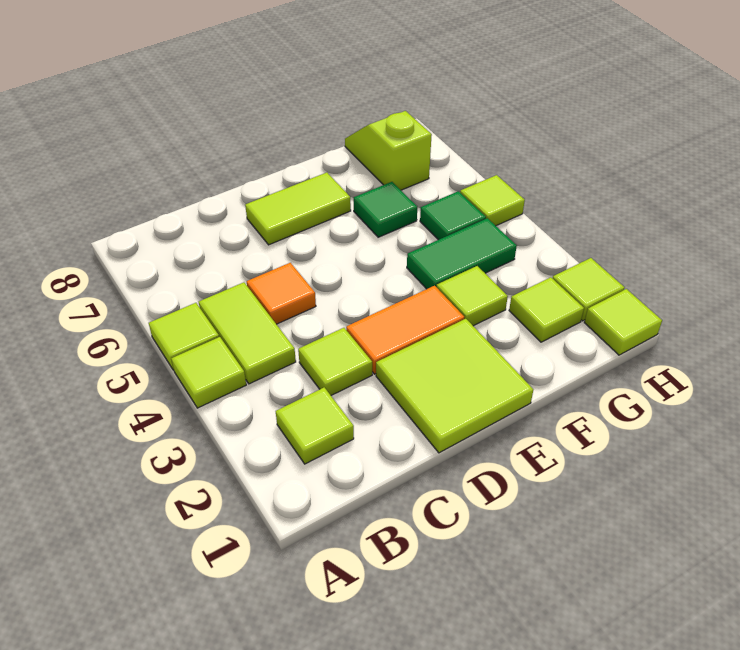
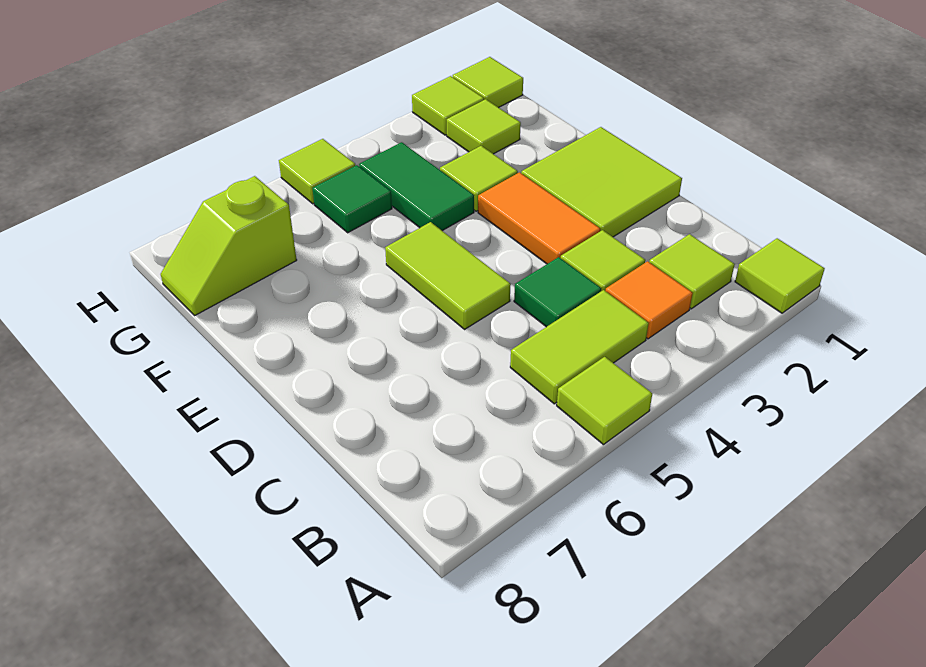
lime 1x1 tile [171,337,246,408] -> lime 1x1 tile moved to [735,238,825,313]
orange 1x1 tile [247,263,316,324] -> orange 1x1 tile moved to [605,261,693,339]
lime 1x2 tile [245,173,351,245] -> lime 1x2 tile moved to [385,222,511,329]
green 1x1 tile [354,182,417,237] -> green 1x1 tile moved to [514,257,601,327]

